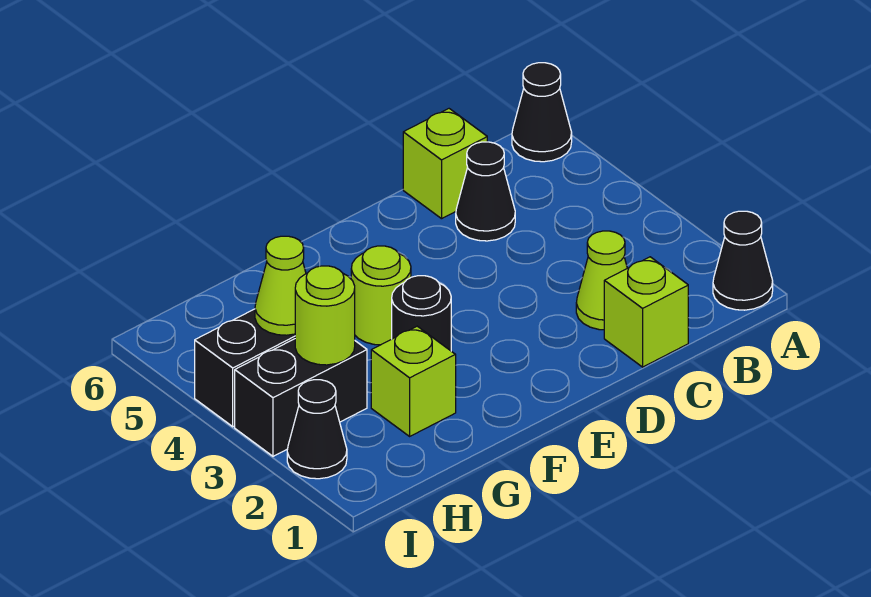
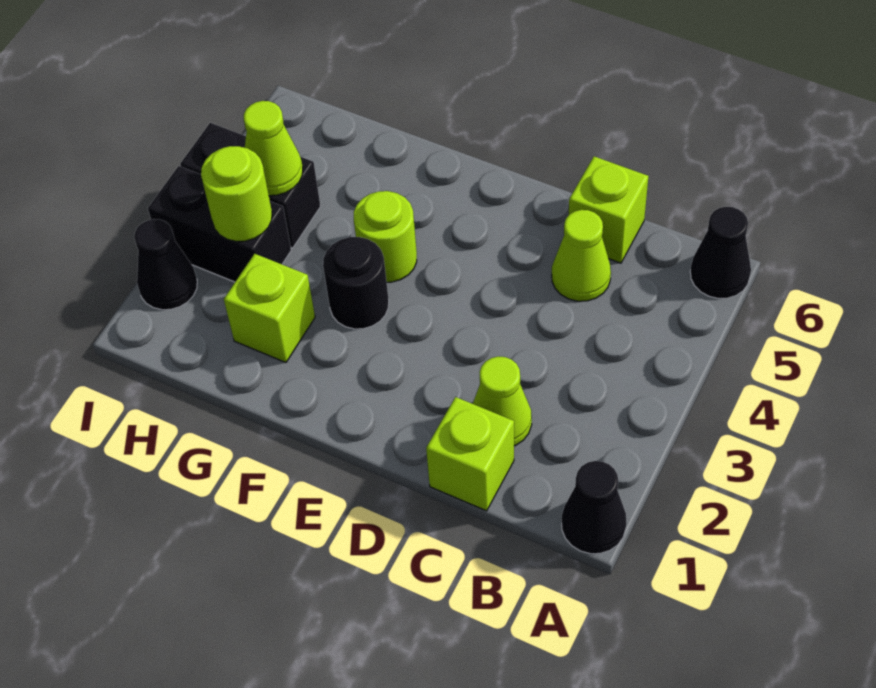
black 1x1 cone [456,142,515,241] -> lime 1x1 cone [552,210,611,301]

